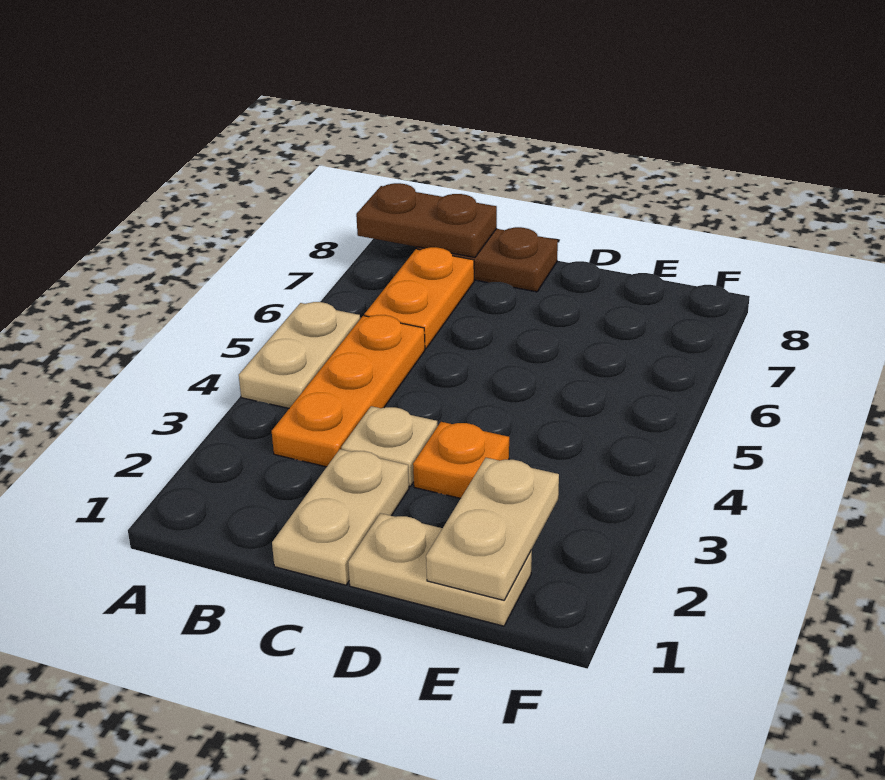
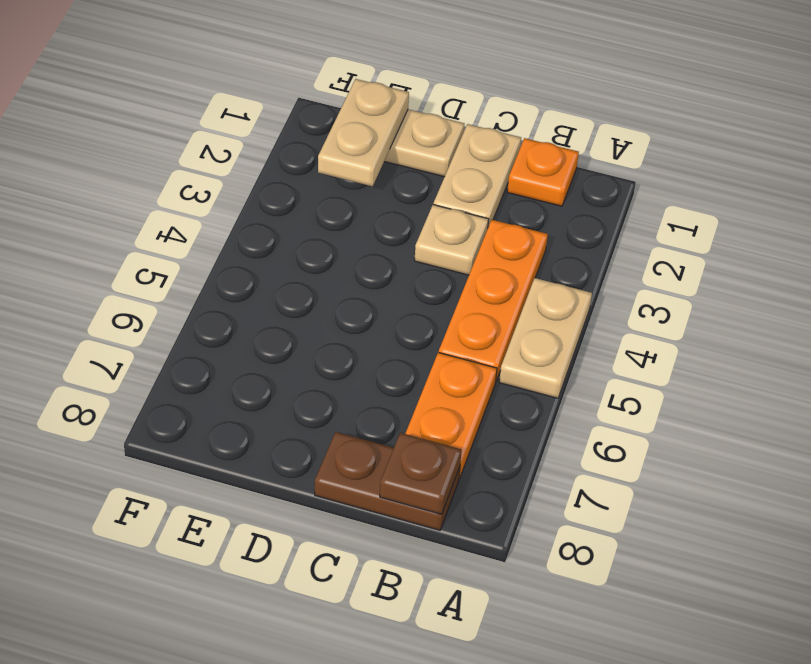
brown 1x2 plate [356,183,497,258] -> brown 1x1 plate [380,433,462,514]
orange 1x1 plate [413,422,509,498] -> orange 1x1 plate moved to [507,138,579,206]

